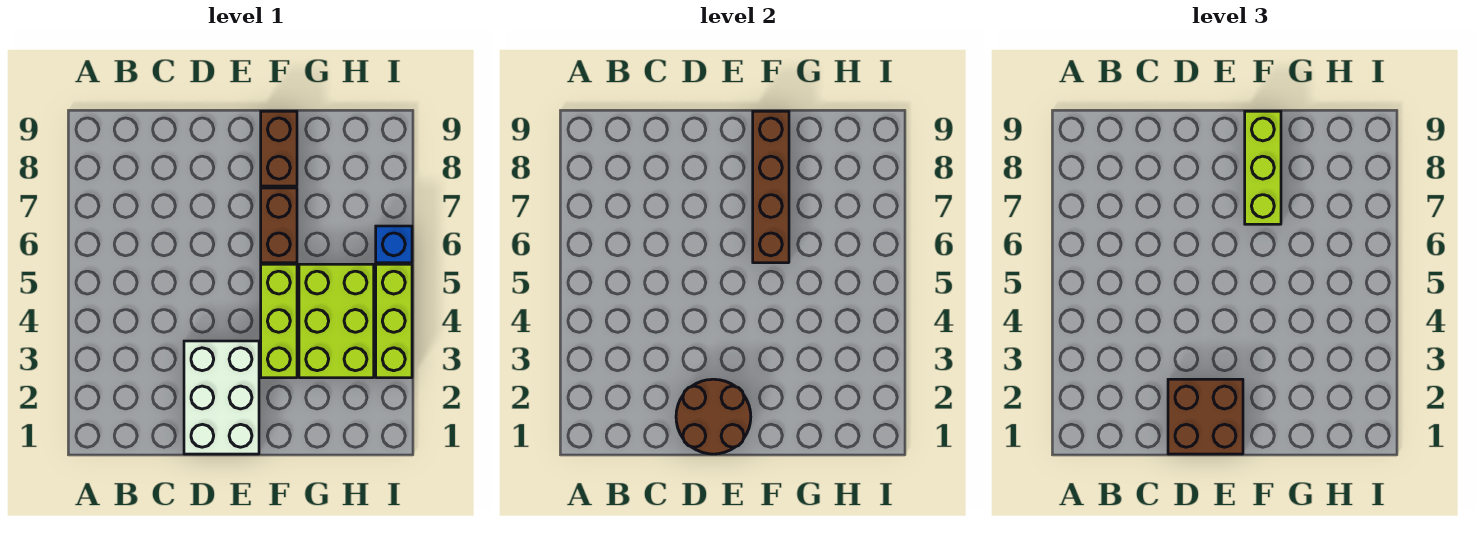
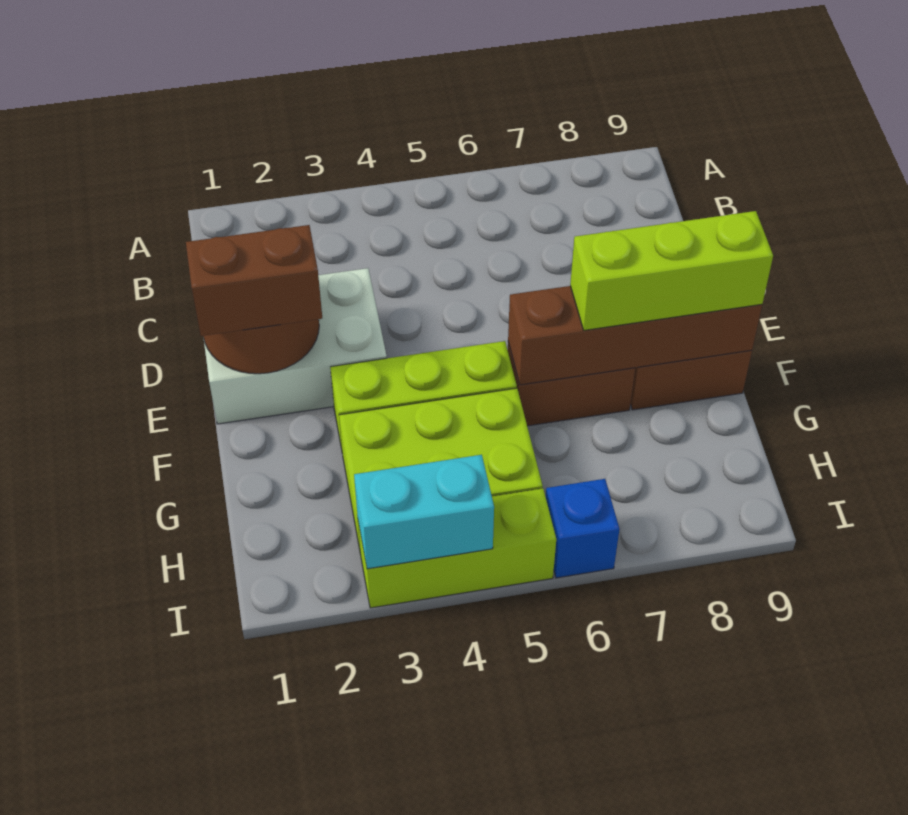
brown 2x2 brick [1168,379,1243,454] -> brown 1x2 brick [186,225,322,336]
none -> cyan 1x2 brick [354,455,494,569]

